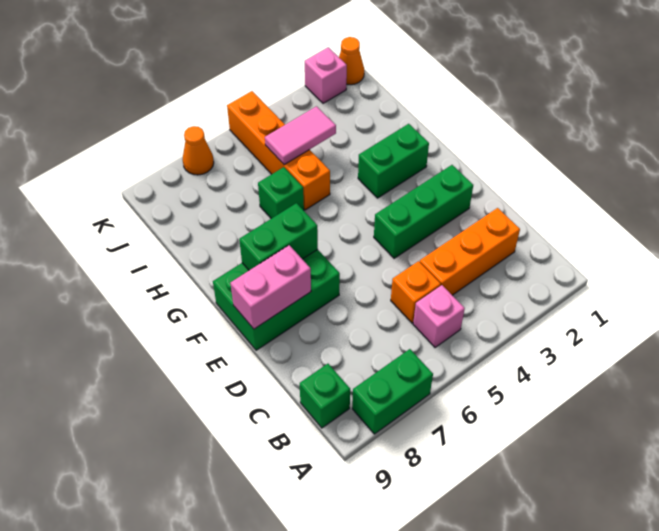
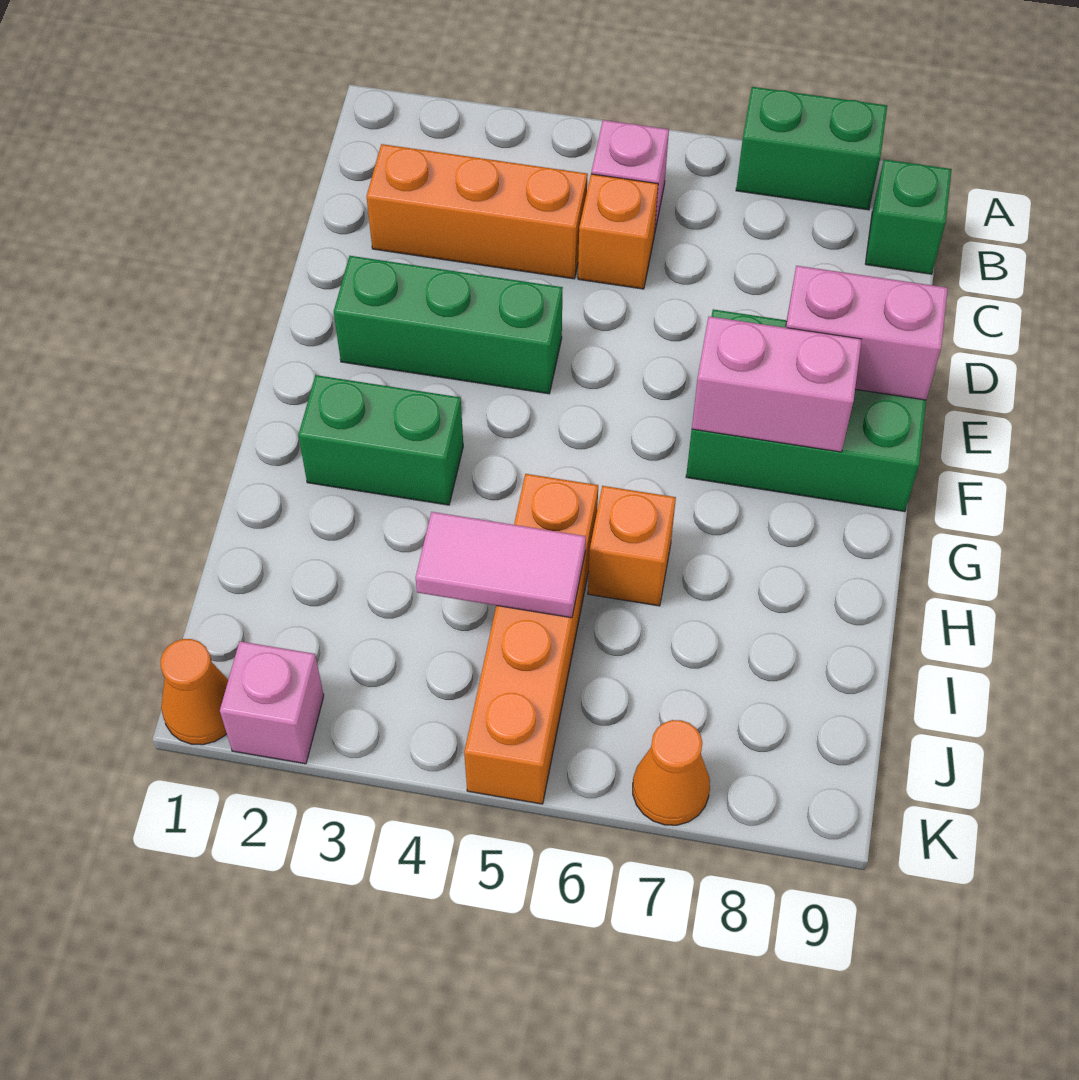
green 1x2 brick [239,203,318,270] -> pink 1x2 brick [692,316,862,452]
green 1x1 brick [258,167,304,219] -> orange 1x1 brick [588,486,676,606]

